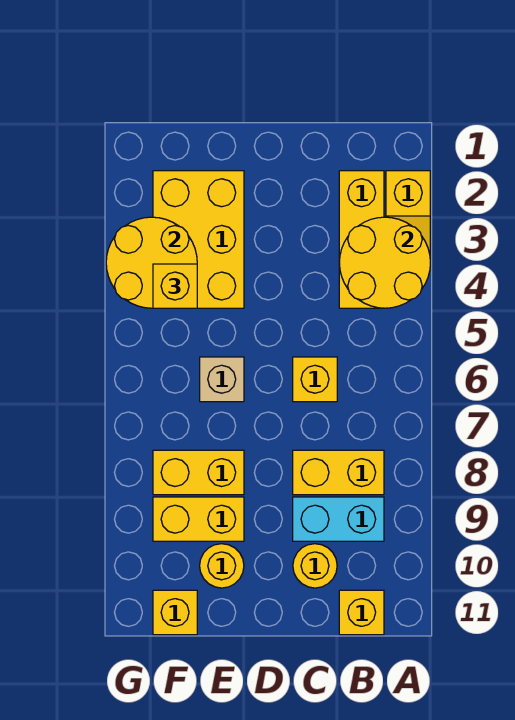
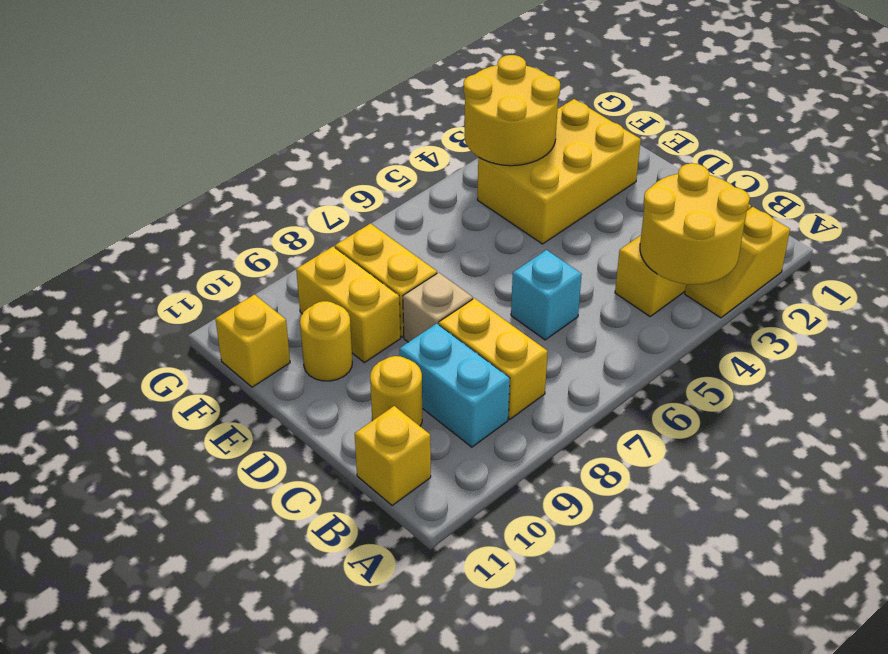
yellow 1x1 brick [293,357,337,402] -> cyan 1x1 brick [511,250,582,340]
tan 1x1 brick [200,357,244,402] -> tan 1x1 brick moved to [403,272,473,342]
yellow 1x1 brick [153,264,197,308] -> none

